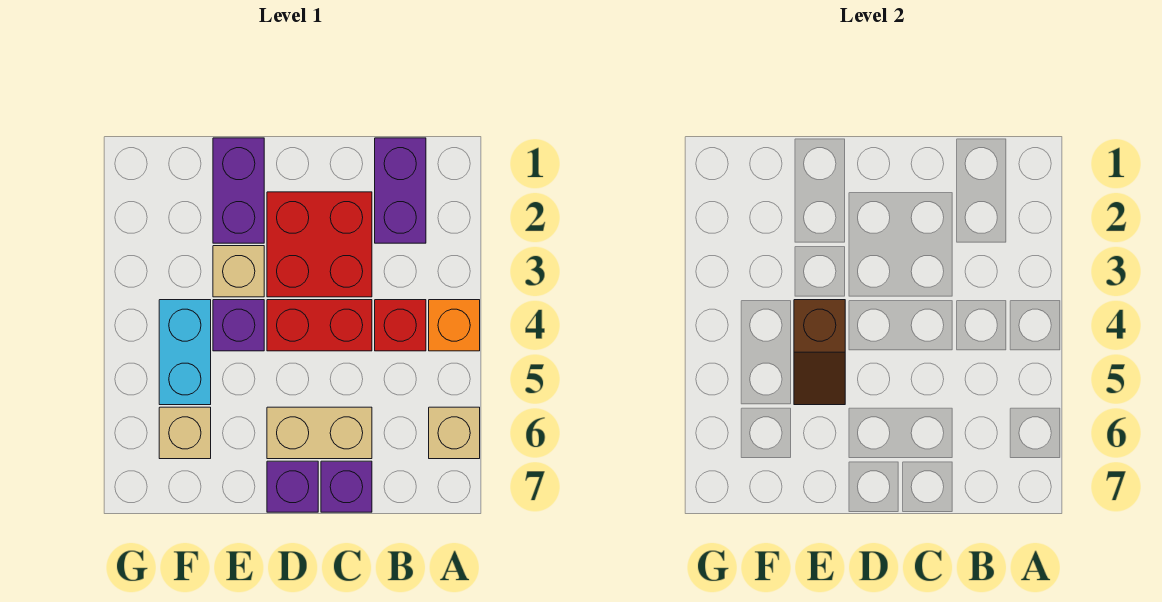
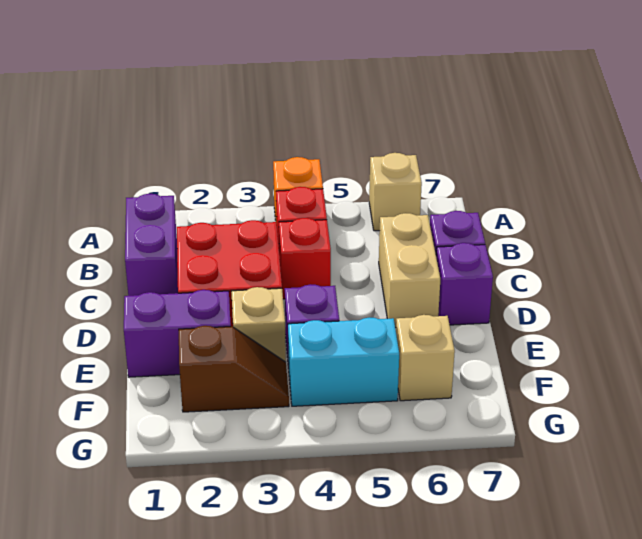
purple 1x2 brick [375,138,426,243] -> purple 1x2 brick turned to [125,194,178,296]
red 1x2 brick [267,300,372,351] -> red 1x1 brick [279,218,331,299]
brown 1x2 slope [794,300,845,405] -> brown 1x2 slope moved to [179,326,289,412]

